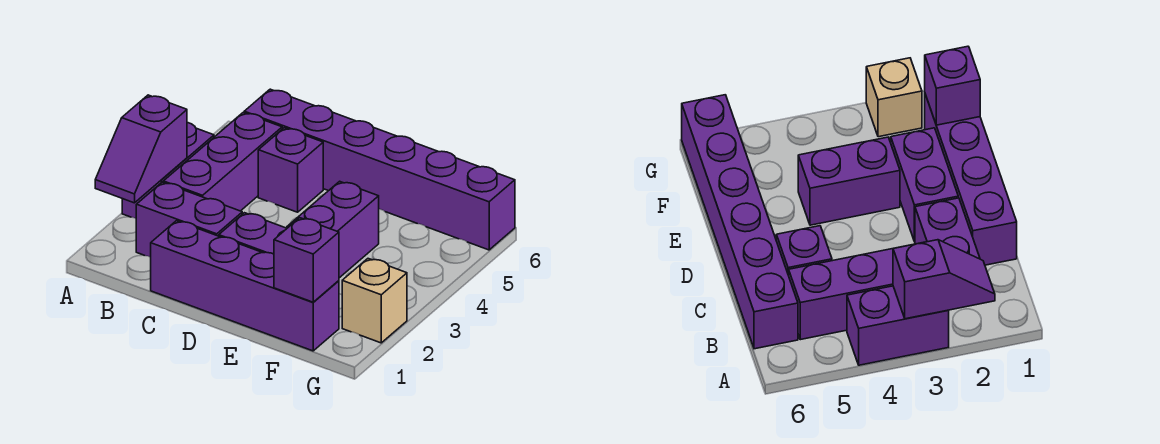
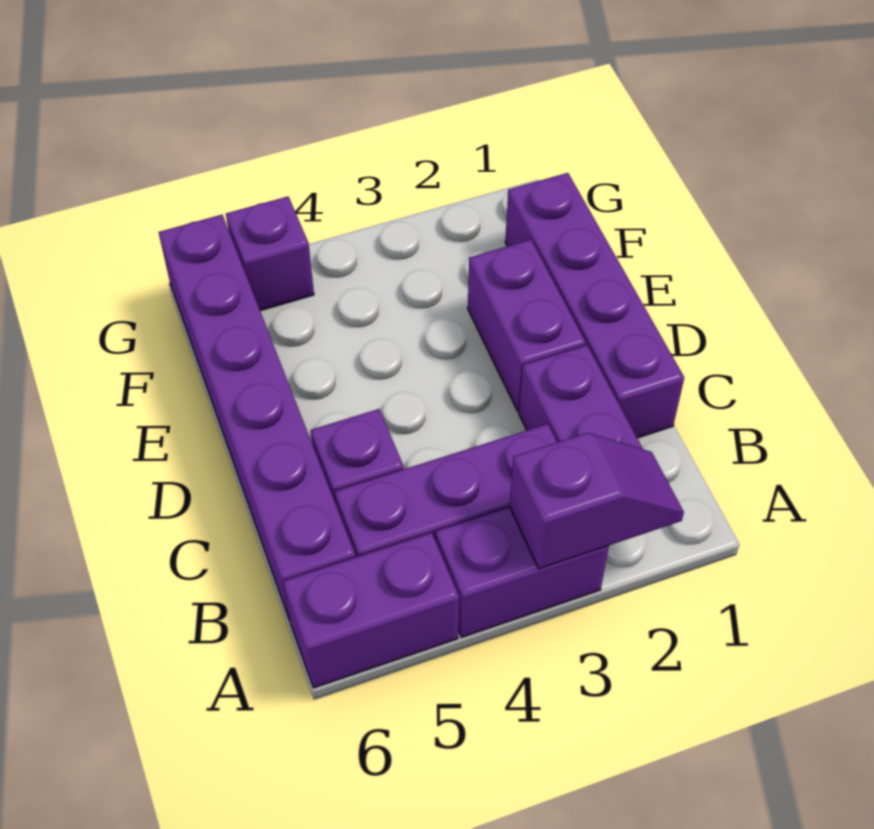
purple 1x2 brick [287,181,379,278] -> purple 1x2 brick moved to [283,533,459,688]
purple 1x1 brick [274,218,339,302] -> purple 1x1 brick moved to [226,196,314,311]
tan 1x1 brick [342,259,407,343] -> none

